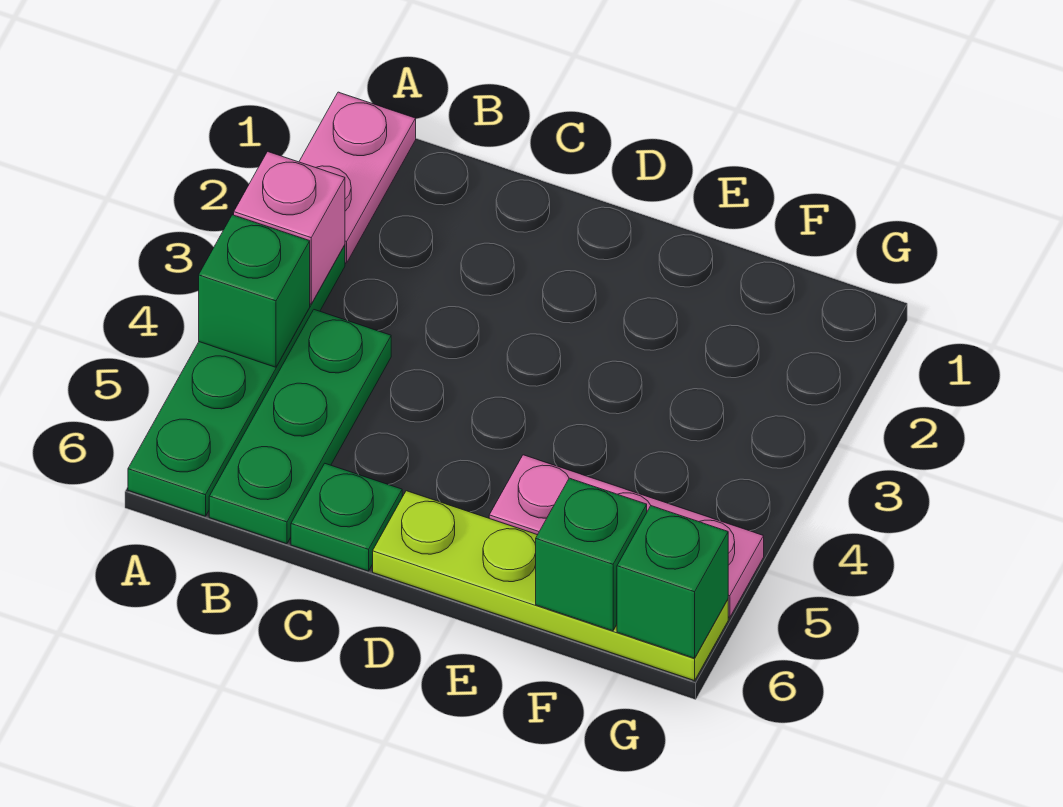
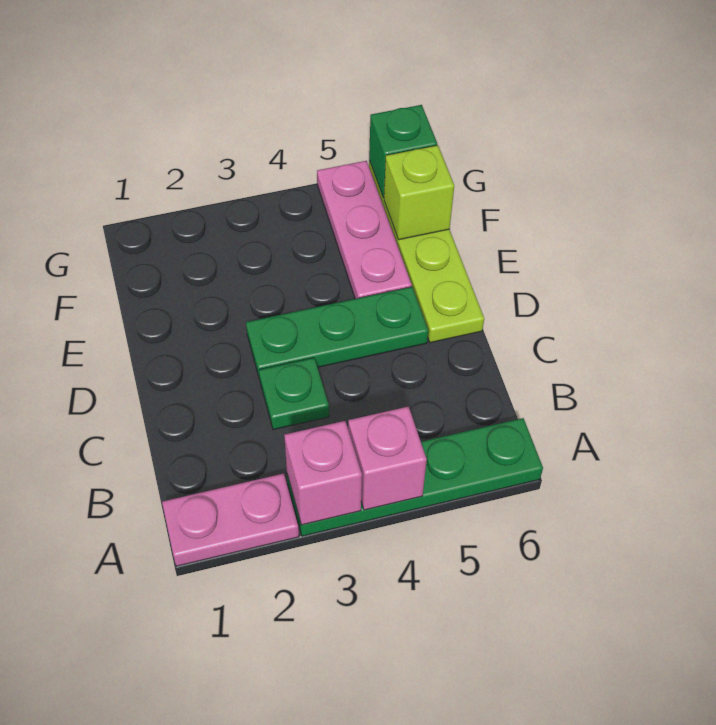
green 1x1 brick [199,215,310,367] -> pink 1x1 brick [348,407,427,510]
green 1x3 plate [209,310,391,544] -> green 1x3 plate moved to [246,287,428,380]
green 1x1 plate [291,464,402,571] -> green 1x1 plate moved to [259,358,329,430]
green 1x1 brick [536,478,647,631] -> lime 1x1 brick [384,145,454,240]

